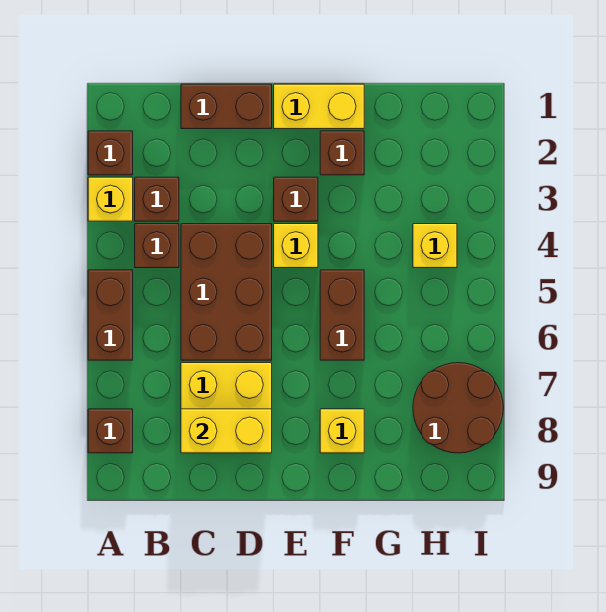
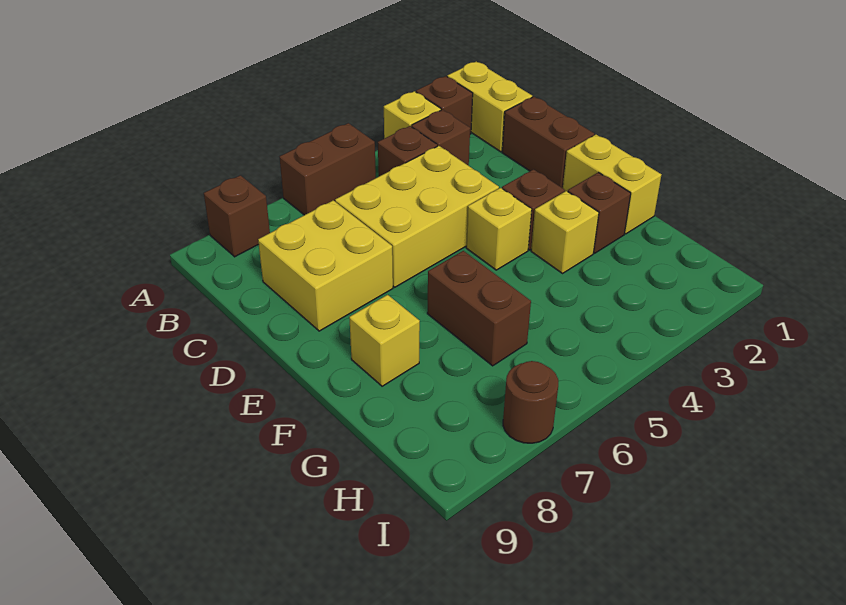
brown 2x3 brick [181,224,272,360] -> yellow 2x3 brick [335,146,499,287]
yellow 1x2 brick [181,409,272,453] -> yellow 1x2 brick moved to [447,61,532,152]
brown 1x2 brick [320,270,364,360] -> brown 1x2 brick turned to [427,251,531,366]
yellow 1x1 brick [413,224,457,268] -> yellow 1x1 brick moved to [531,191,599,273]
brown 2x2 round brick [413,363,503,453] -> brown 1x1 round brick [503,361,558,443]

